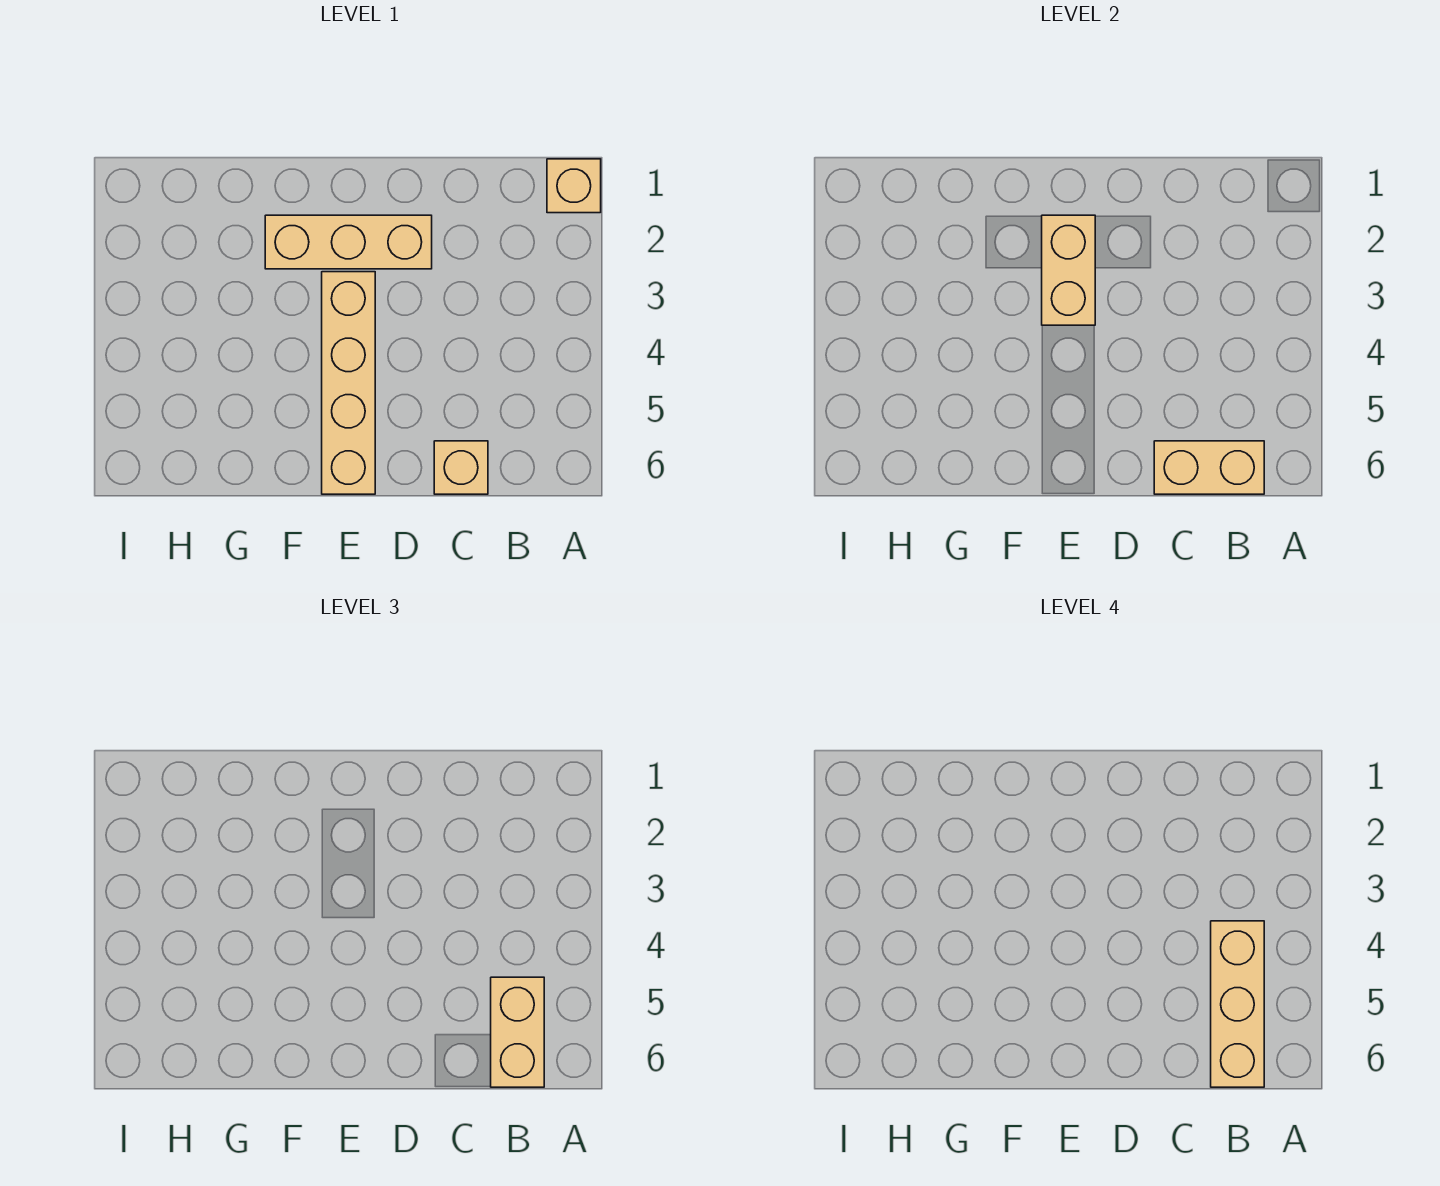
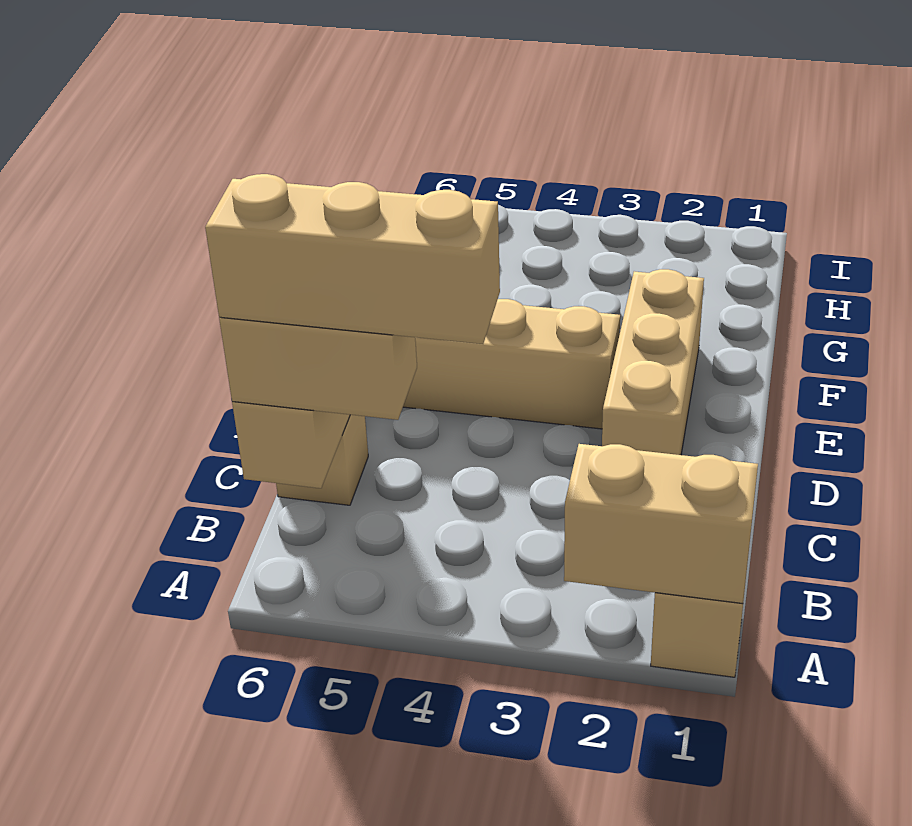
tan 1x2 brick [1042,215,1095,325] -> tan 1x2 brick moved to [564,444,758,604]

